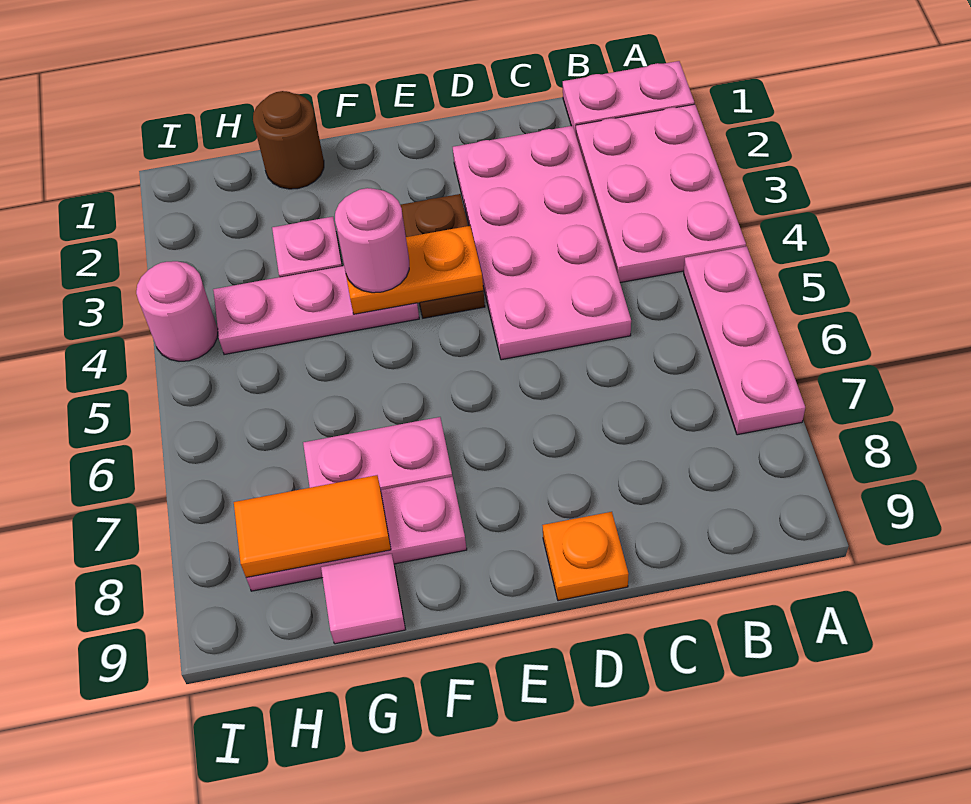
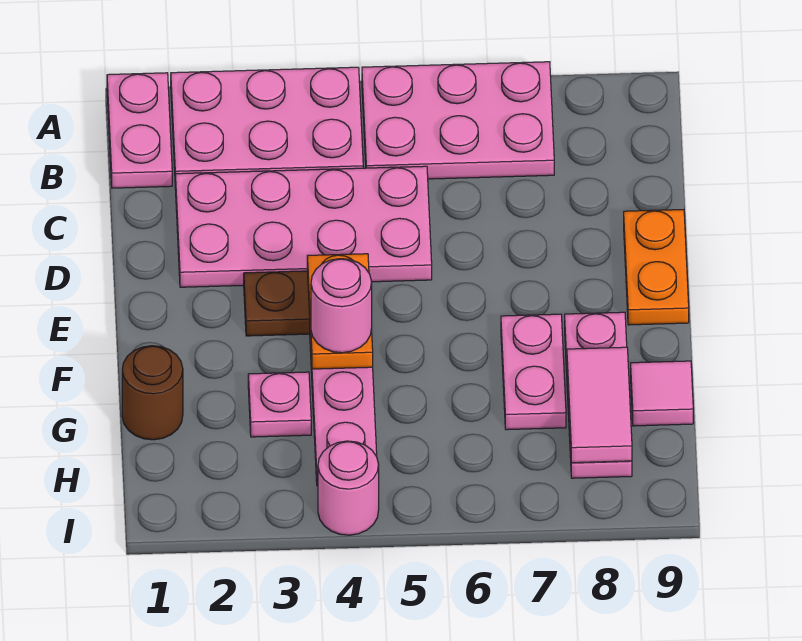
pink 1x3 plate [684,246,805,435] -> pink 2x3 plate [362,62,554,179]
orange 1x1 plate [542,512,628,601] -> orange 1x2 plate [624,210,689,325]
orange 1x2 tile [234,475,391,578] -> pink 1x2 tile [567,347,632,463]

